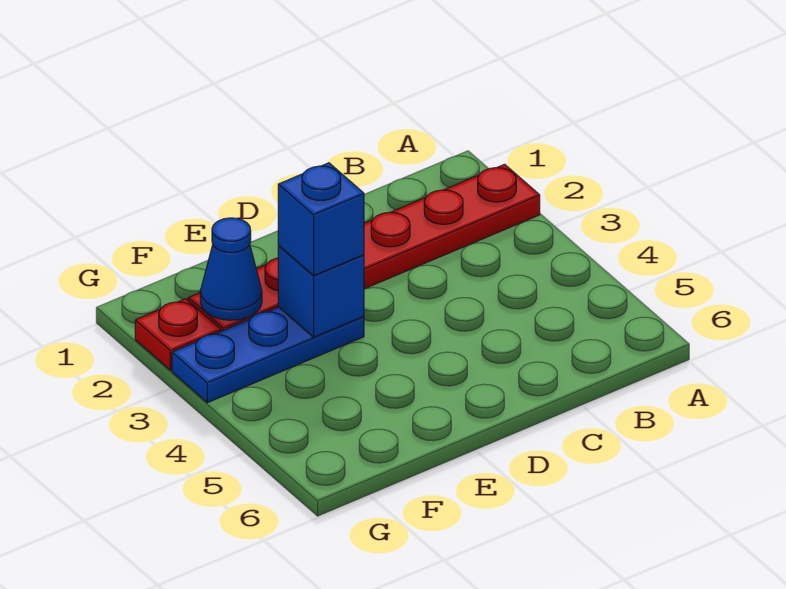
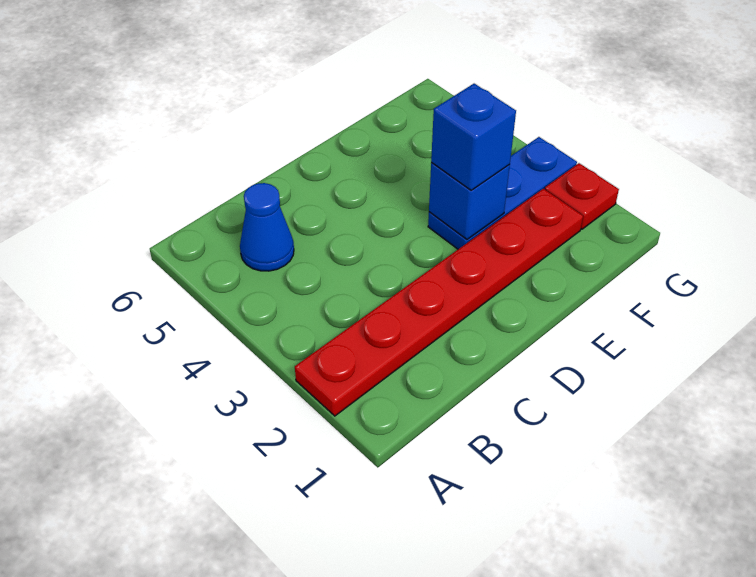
blue 1x1 cone [200,218,262,320] -> blue 1x1 cone moved to [240,183,294,271]

